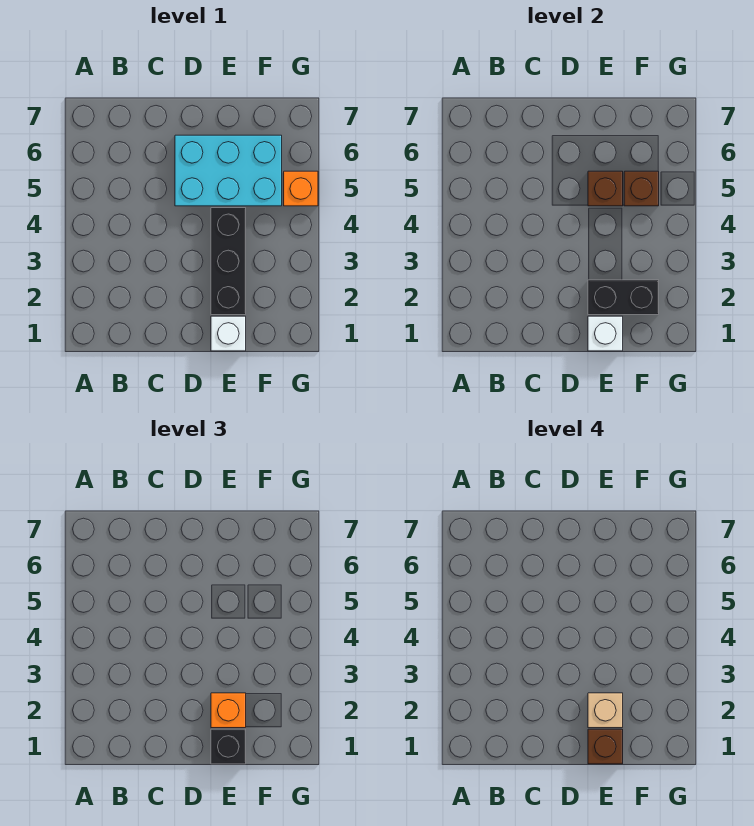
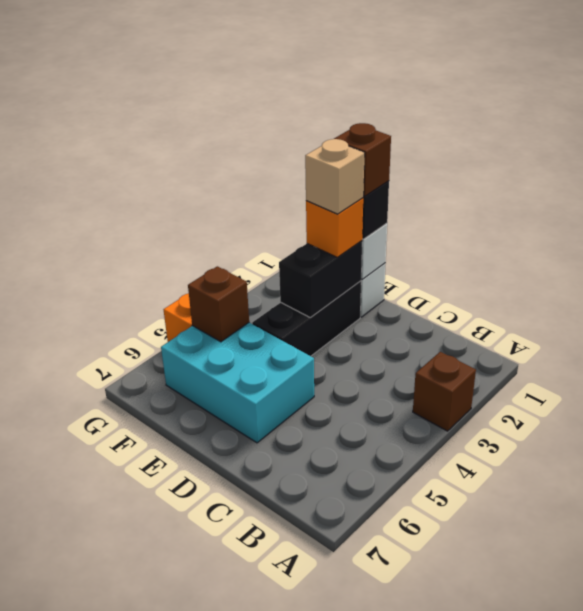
black 1x2 brick [588,280,659,315] -> black 1x2 brick turned to [279,241,362,318]
brown 1x1 brick [588,171,623,206] -> brown 1x1 brick moved to [413,352,476,431]

